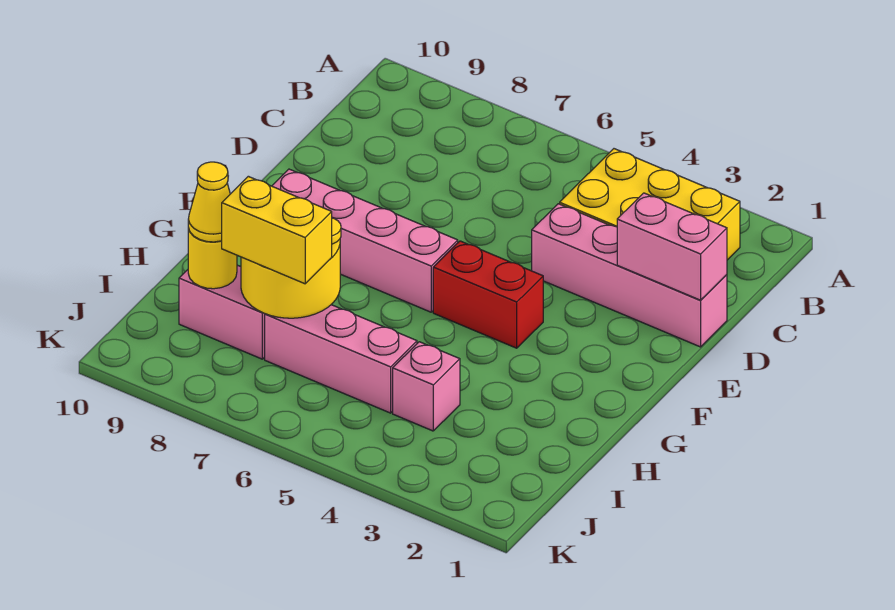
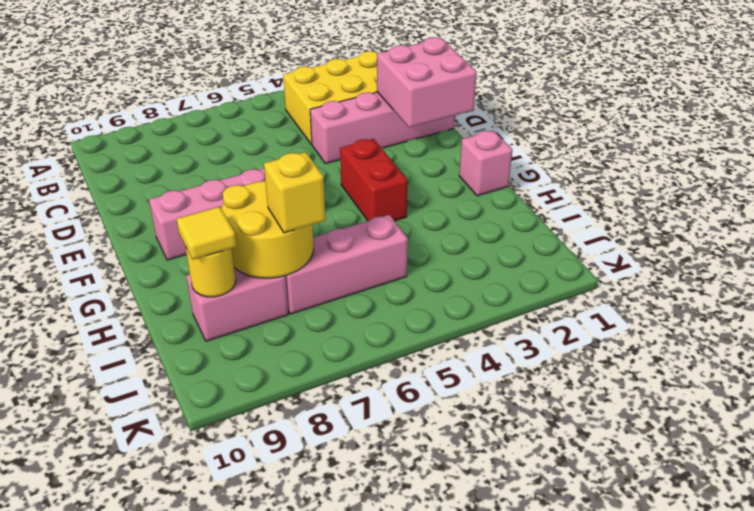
pink 1x2 brick [617,193,727,300] -> pink 2x2 brick [377,37,477,127]
red 1x2 brick [433,241,543,348] -> red 1x2 brick turned to [340,139,408,221]
pink 1x1 brick [393,342,460,431] -> pink 1x1 brick moved to [459,130,513,196]
yellow 1x2 brick [222,176,332,284] -> yellow 1x1 brick [264,152,325,233]
yellow 1x1 cone [188,162,230,242] -> yellow 1x1 tile [177,207,237,260]

